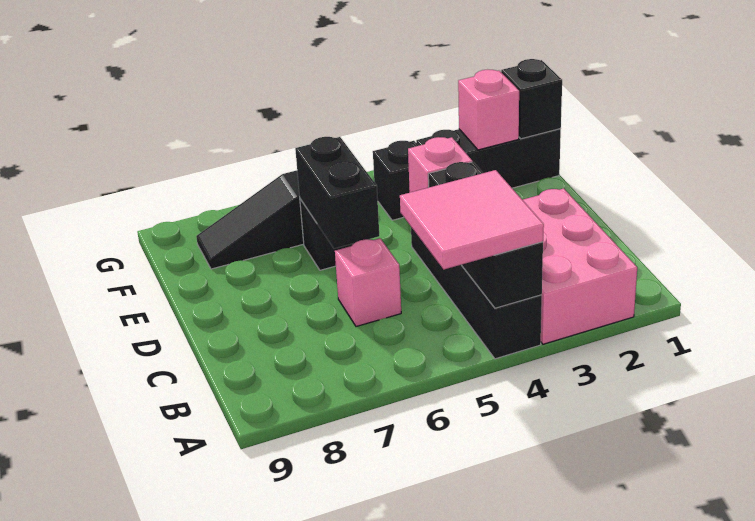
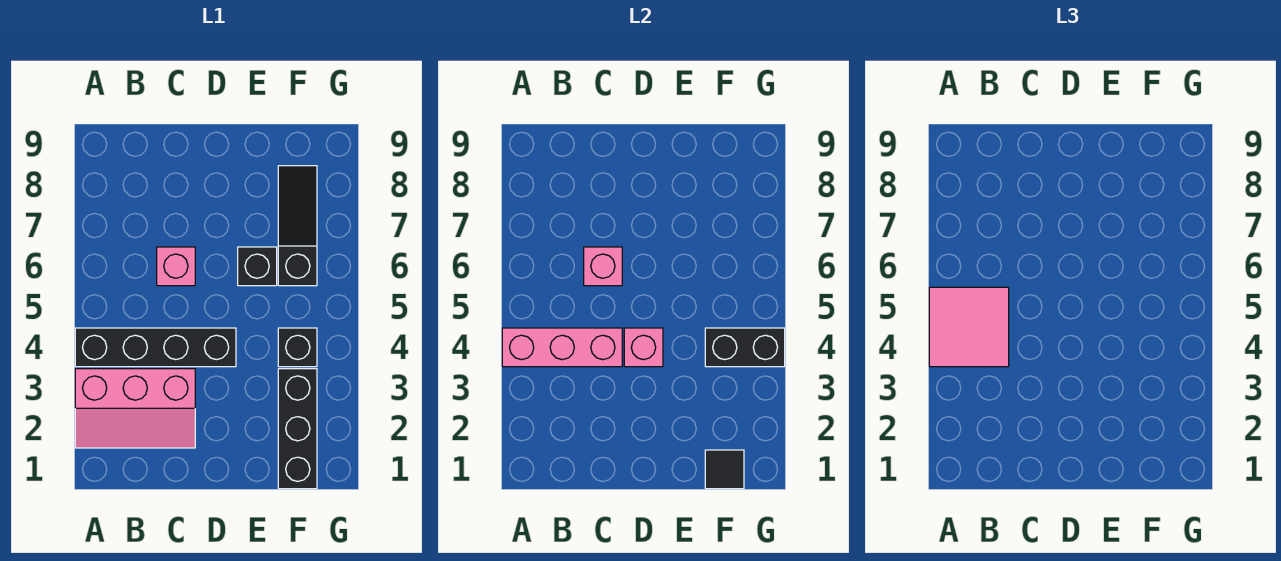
pink 2x3 brick [523,188,637,344] -> pink 2x3 slope [75,369,195,448]
black 1x3 brick [428,162,543,308] -> pink 1x3 brick [502,328,622,367]
black 1x2 brick [295,137,379,249] -> black 1x2 brick moved to [705,328,785,367]
black 1x1 brick [501,59,562,139] -> black 1x1 tile [705,450,744,489]
pink 1x1 brick [458,69,519,150] -> pink 1x1 brick moved to [584,247,622,286]

